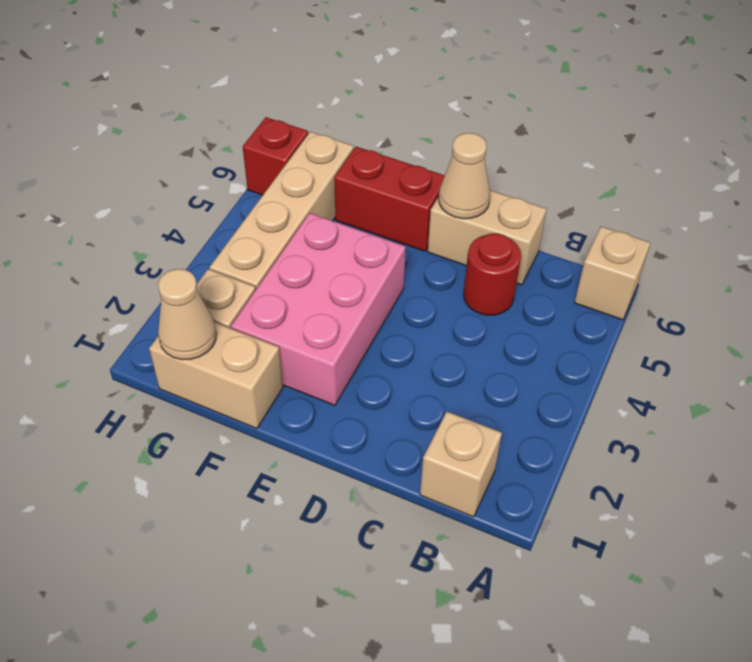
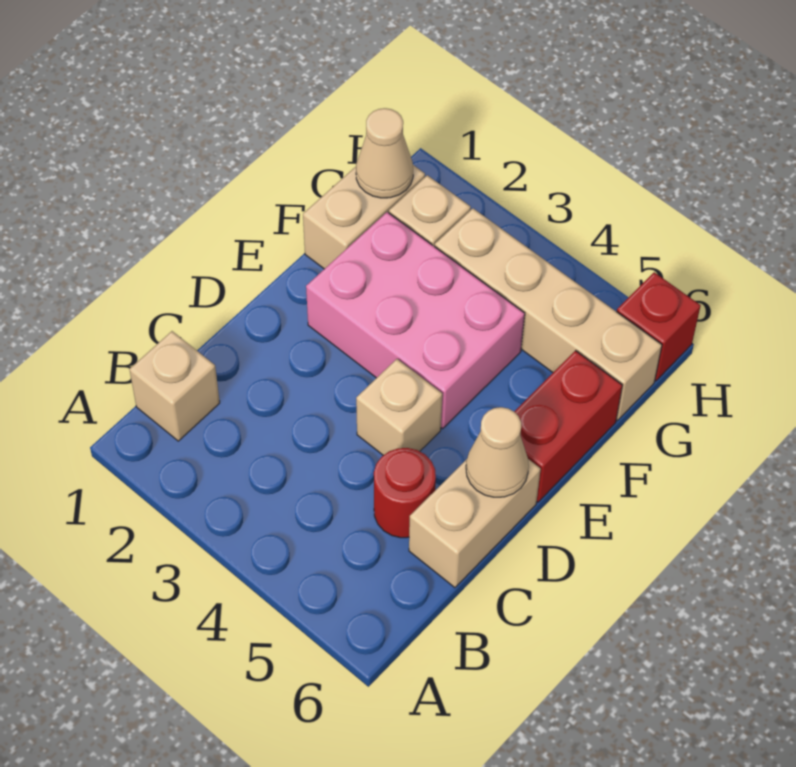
tan 1x1 brick [574,226,650,320] -> tan 1x1 brick moved to [356,359,442,455]

